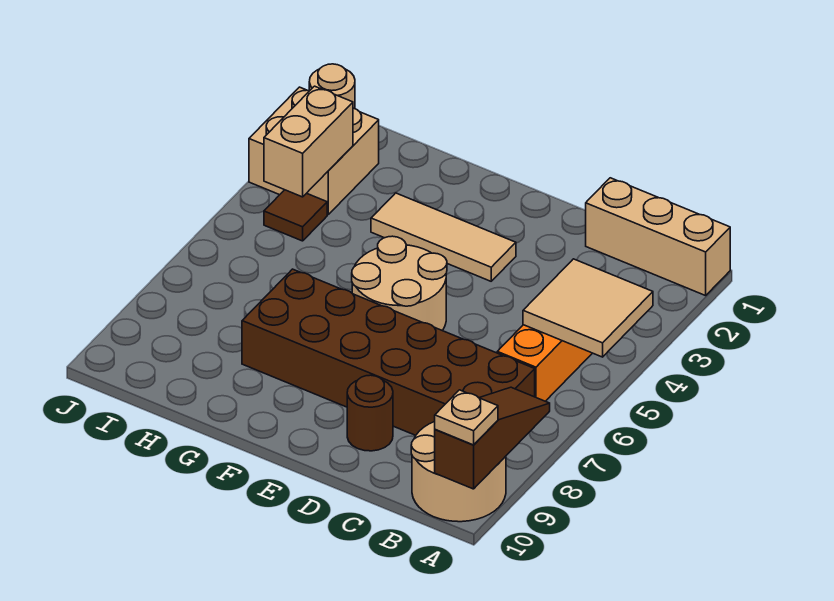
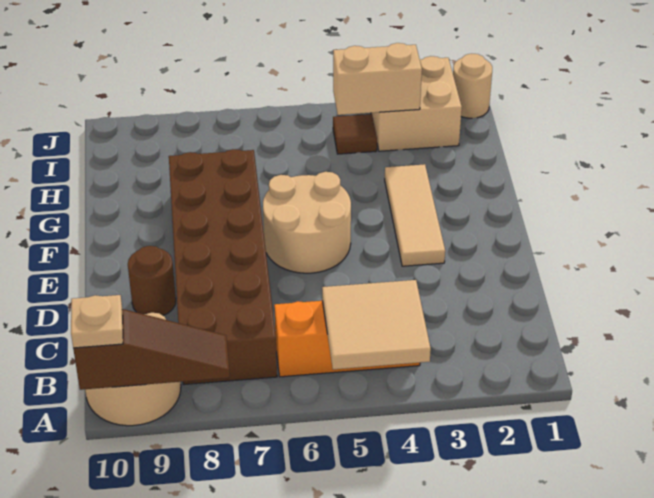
tan 1x3 brick [585,178,730,296] -> none

